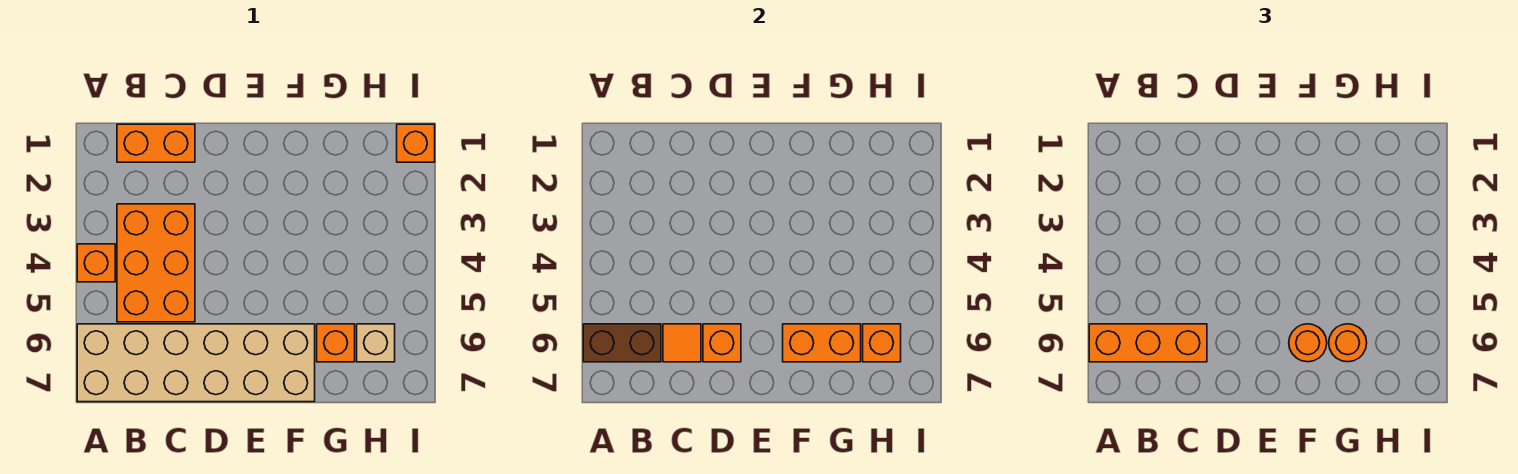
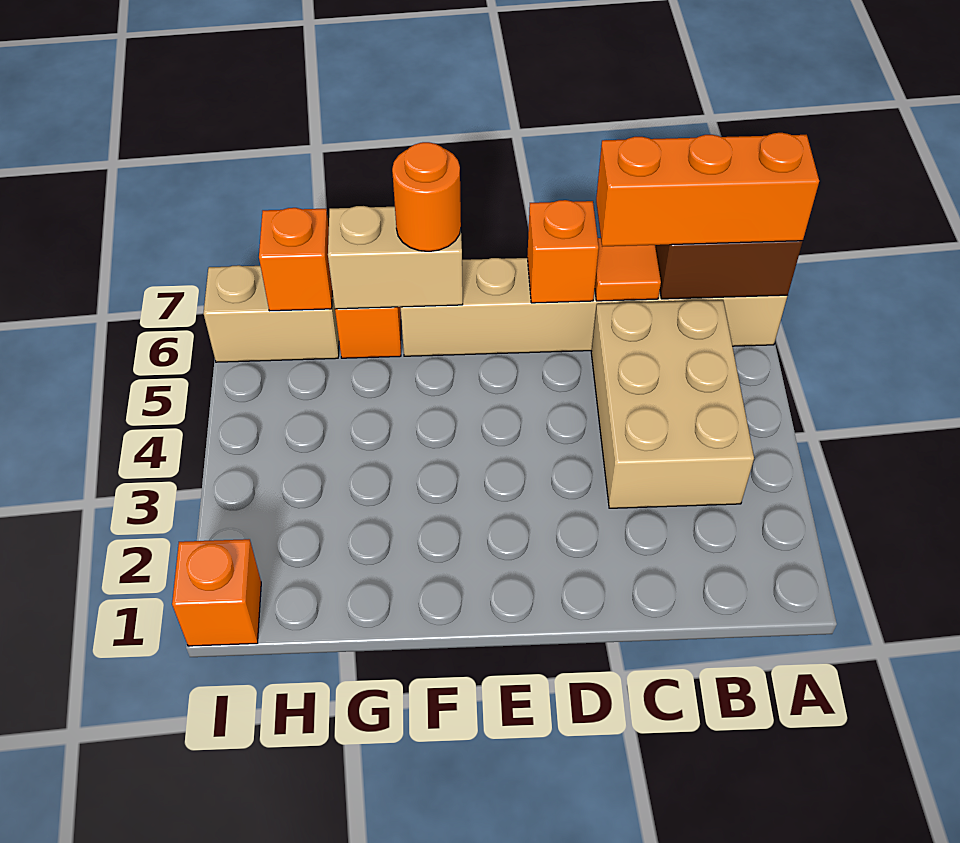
orange 1x1 brick [77,244,115,282] -> none
tan 2x6 brick [77,324,315,402] -> tan 1x6 brick [401,258,787,356]
orange 1x2 brick [117,124,195,162] -> none
orange 2x3 brick [117,204,195,322] -> tan 2x3 brick [591,300,754,508]
orange 1x2 brick [783,324,861,362] -> tan 1x2 brick [328,206,463,309]
orange 1x1 round brick [1329,324,1367,362] -> none
tan 1x1 brick [357,324,395,362] -> tan 1x2 brick [204,265,339,362]

